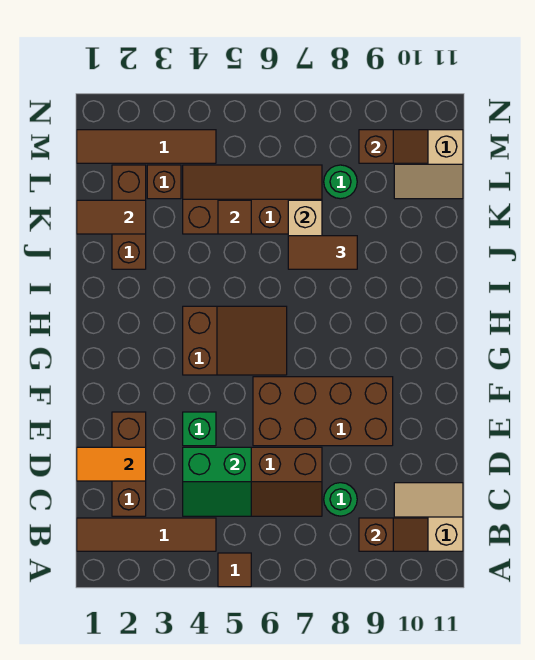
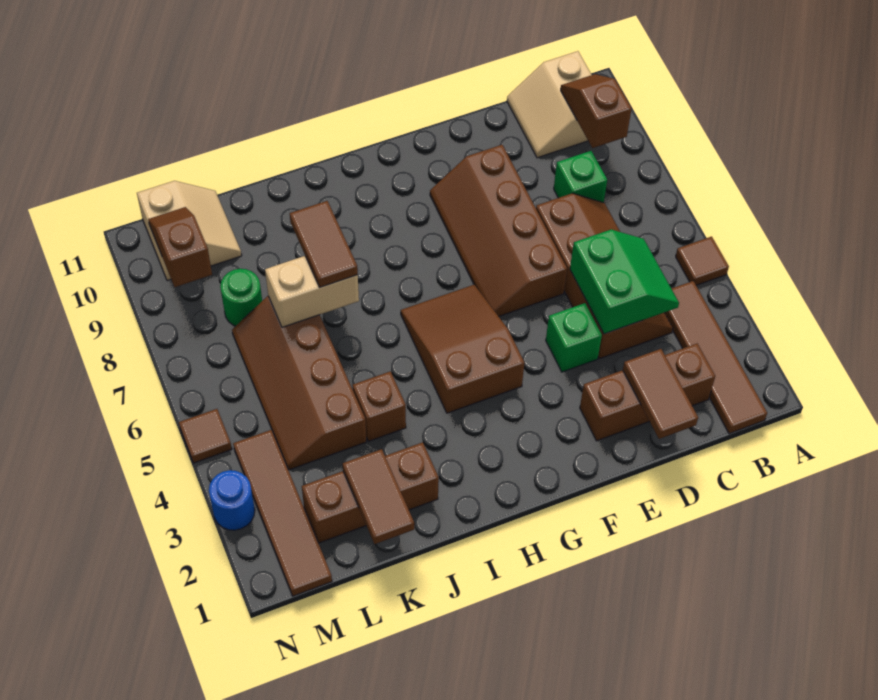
green 1x1 round brick [324,483,357,516] -> green 1x1 brick [554,151,607,203]
orange 1x2 tile [77,447,146,481] -> brown 1x2 tile [623,349,698,439]
brown 2x4 brick [253,377,393,446] -> brown 2x4 slope [430,145,567,316]
brown 1x1 tile [218,200,251,234] -> brown 1x1 tile moved to [179,409,232,463]
brown 1x1 brick [147,165,181,199] -> brown 1x1 brick moved to [353,371,406,441]
none -> blue 1x1 round brick [209,470,255,530]

